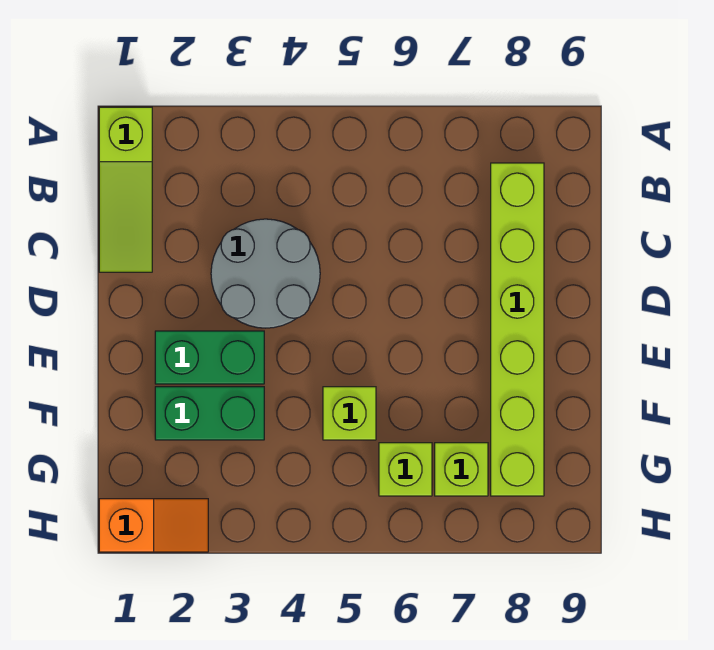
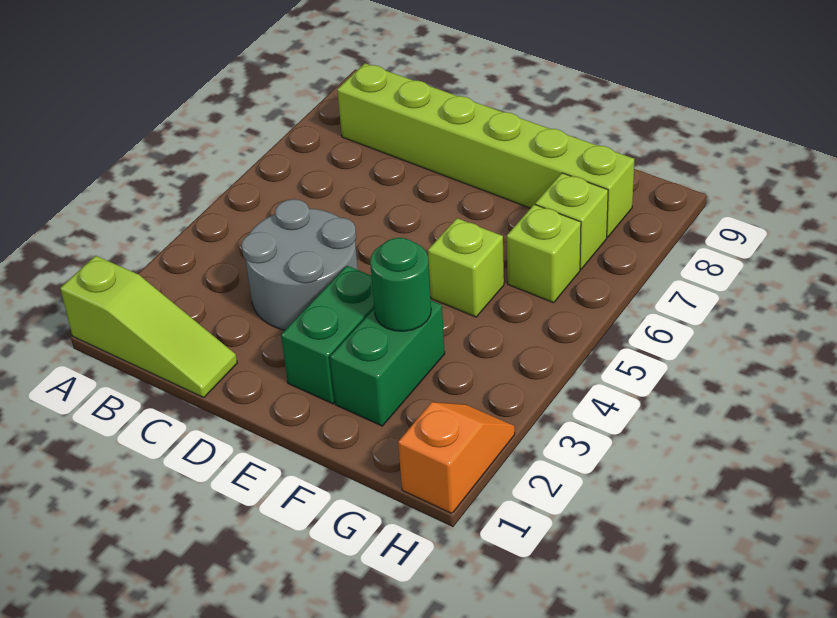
none -> green 1x1 round brick [370,238,431,331]

